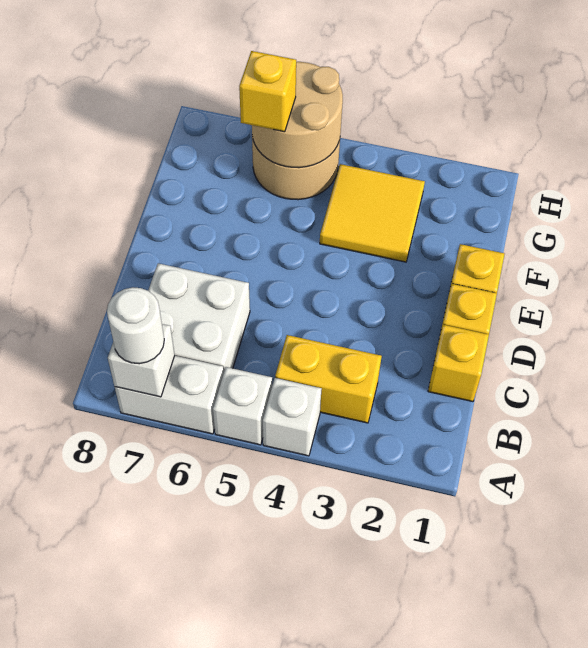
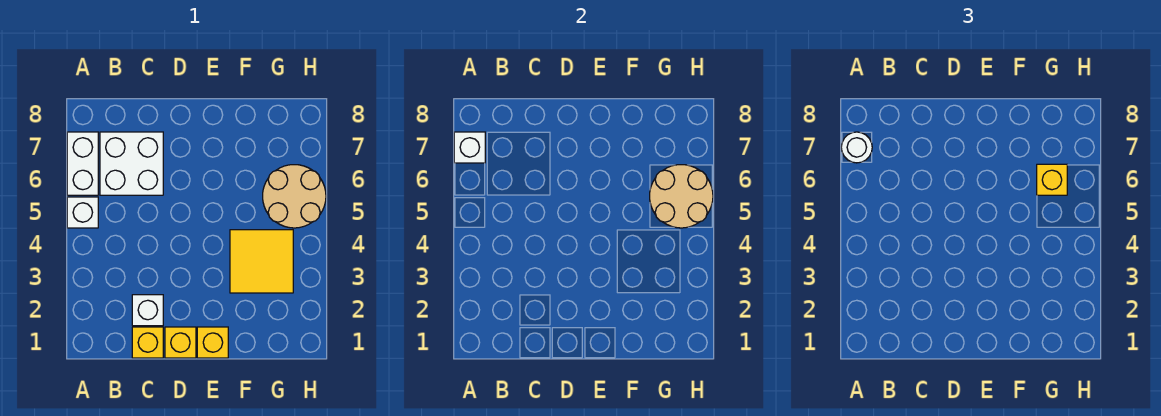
white 1x1 brick [263,378,322,456] -> white 1x1 brick moved to [132,295,163,326]
yellow 1x2 brick [275,335,382,423] -> none

